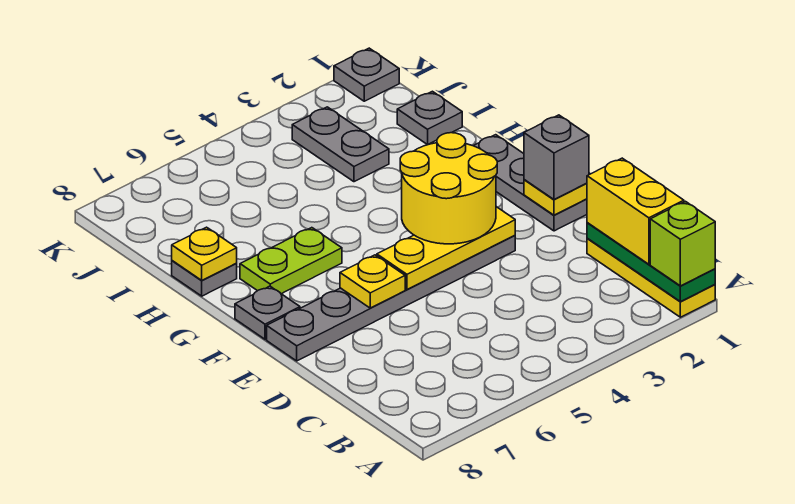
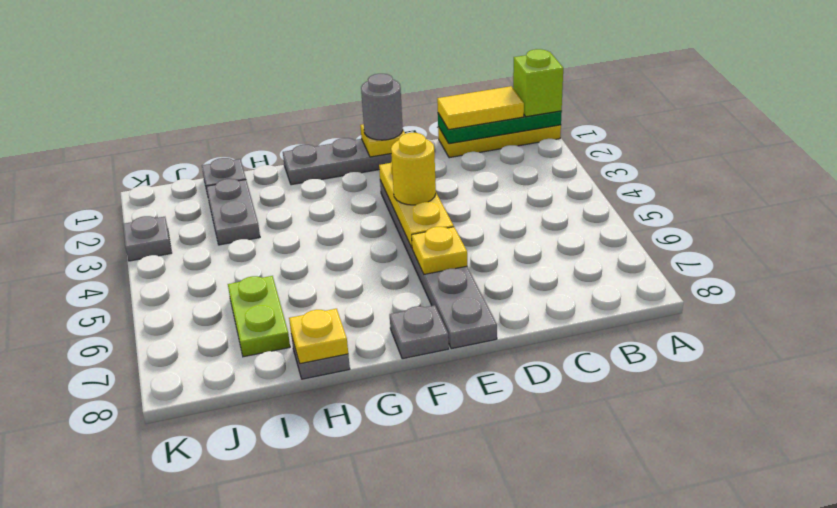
yellow 1x2 brick [587,158,684,264] -> yellow 1x2 tile [437,86,524,130]
grey 1x1 brick [524,115,589,199] -> grey 1x1 round brick [361,74,403,140]
yellow 2x2 round brick [400,133,497,244] -> yellow 1x1 round brick [391,133,436,205]
lime 1x2 plate [240,228,342,294] -> lime 1x2 plate moved to [228,276,290,357]
grey 1x2 plate [292,107,389,182] -> grey 1x2 plate turned to [206,179,260,245]
grey 1x1 plate [334,48,399,101] -> grey 1x1 plate moved to [123,216,172,261]

